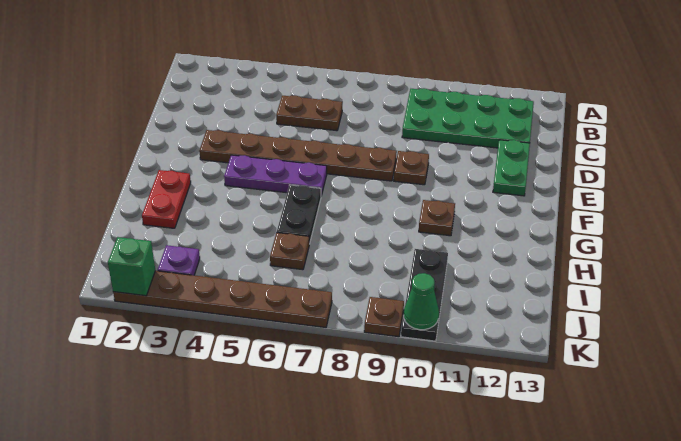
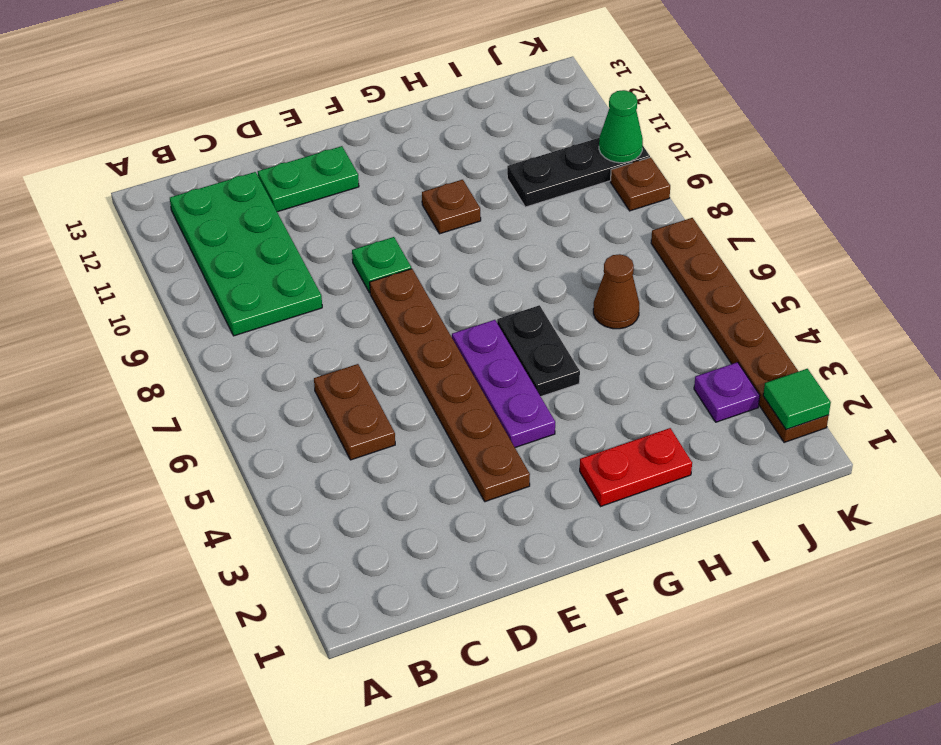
brown 1x1 plate [394,151,429,185] -> green 1x1 plate [352,237,411,293]
black 1x2 plate [277,185,321,244] -> black 1x2 plate turned to [497,305,580,396]
brown 1x1 plate [270,233,309,270] -> brown 1x1 cone [593,254,639,329]
green 1x1 brick [108,237,155,296] -> green 1x1 tile [763,369,831,430]

